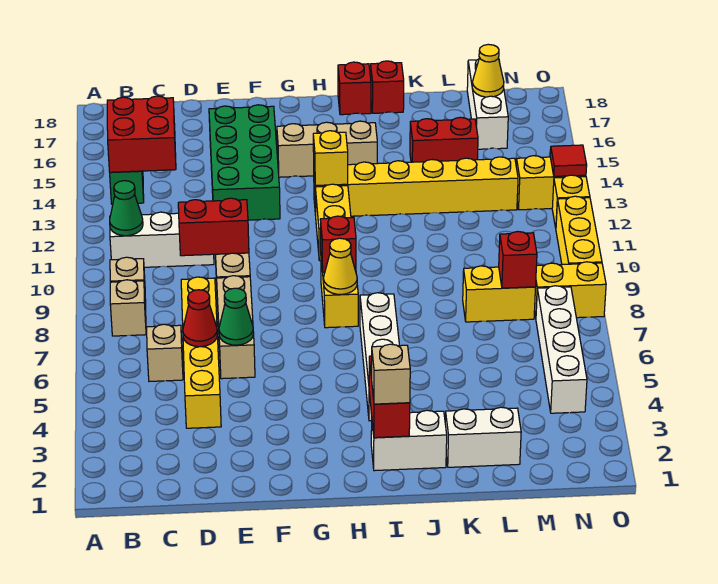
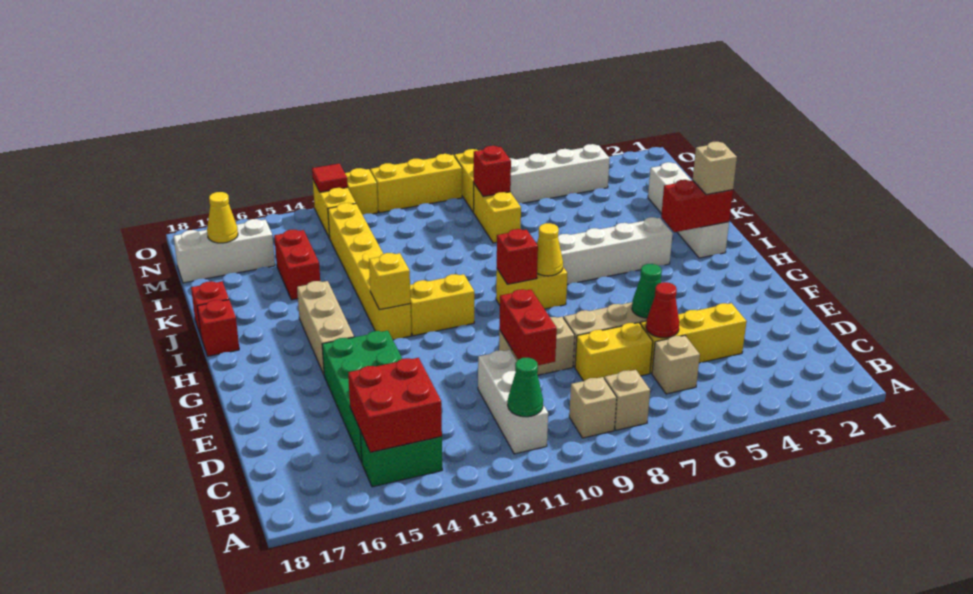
green 2x4 brick [209,105,280,220] -> green 2x4 brick turned to [322,331,402,462]

